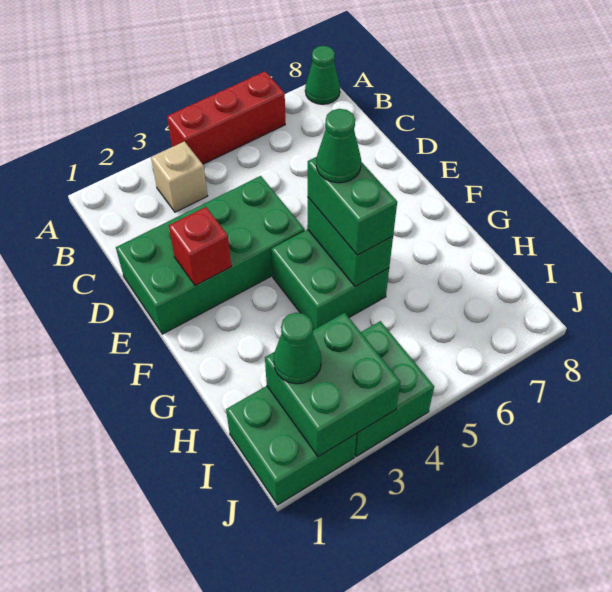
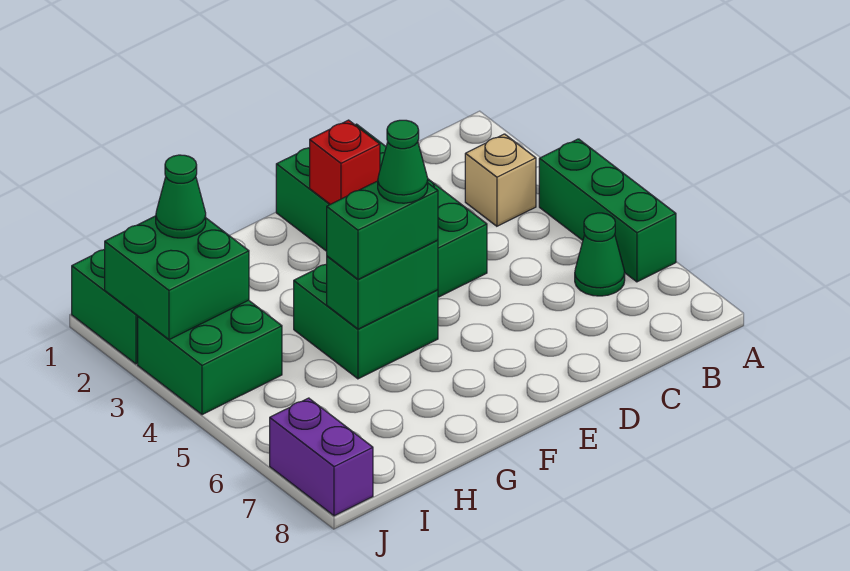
red 1x3 brick [167,71,285,164] -> green 1x3 brick [539,139,676,282]
green 1x1 cone [305,46,340,104] -> green 1x1 cone moved to [575,213,625,296]
none -> purple 1x2 brick [270,398,373,516]

